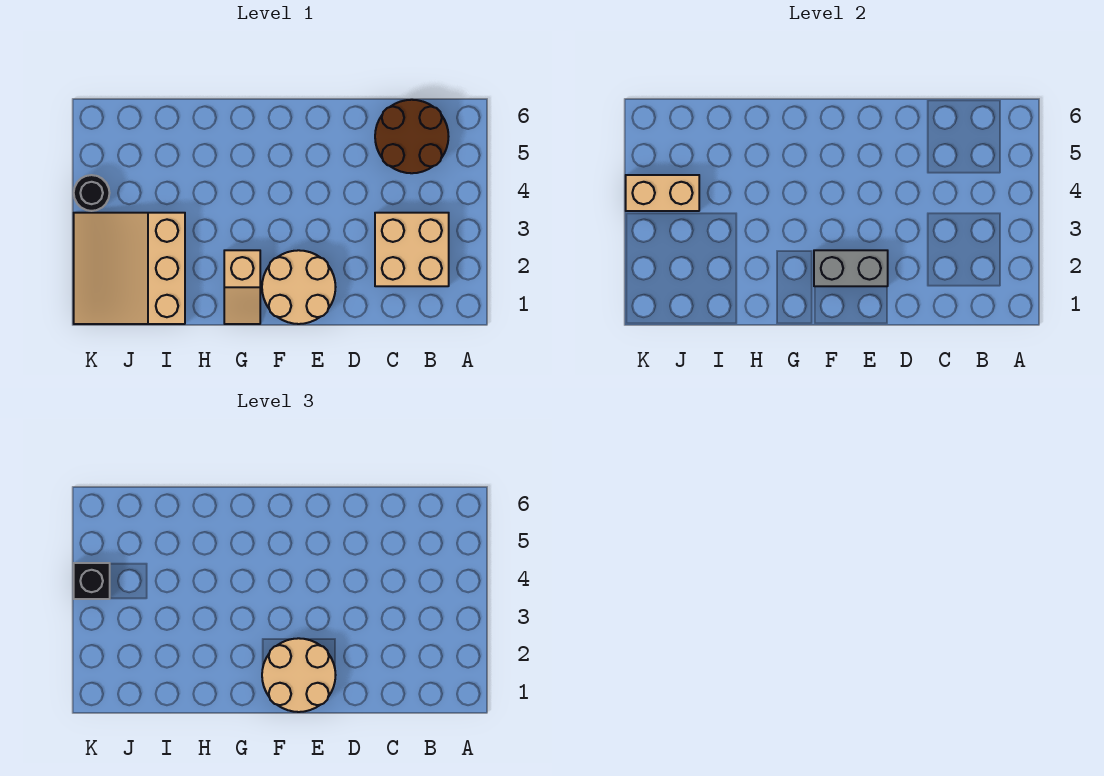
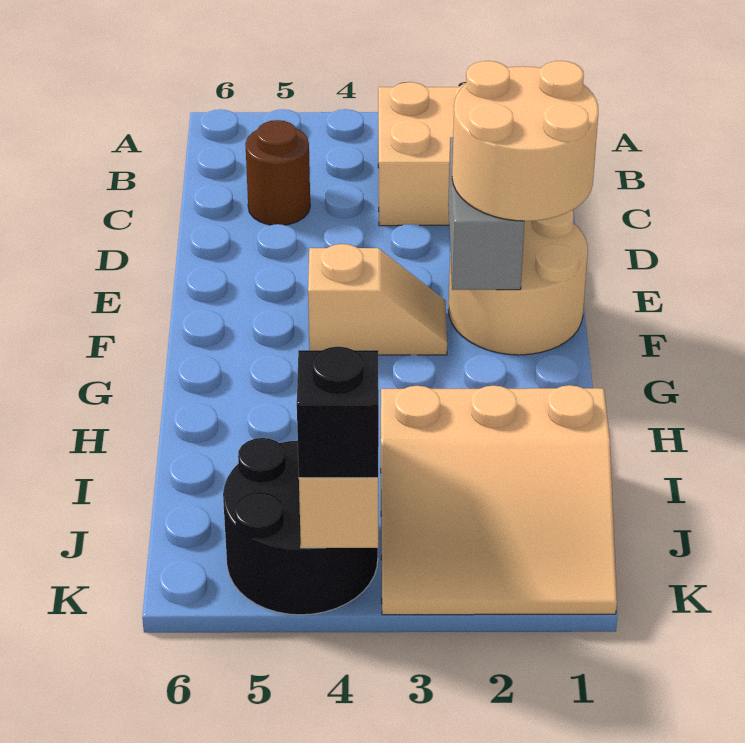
brown 2x2 round brick [375,100,449,173] -> brown 1x1 round brick [245,120,310,225]
tan 1x2 slope [224,250,260,324] -> tan 1x2 slope moved to [308,244,447,355]
black 1x1 round brick [74,175,109,211] -> black 2x2 round brick [223,438,378,615]

